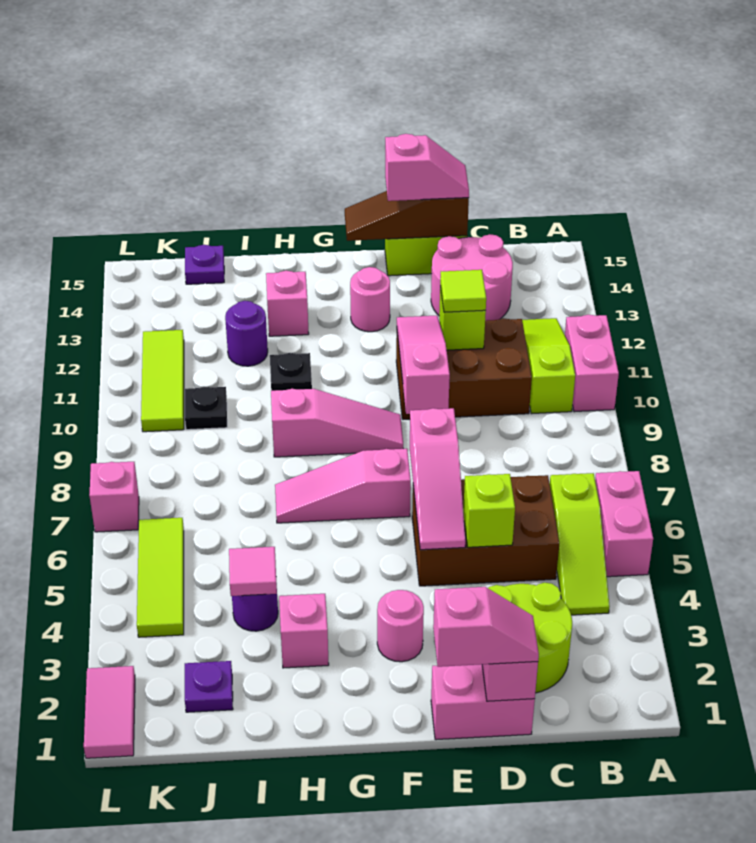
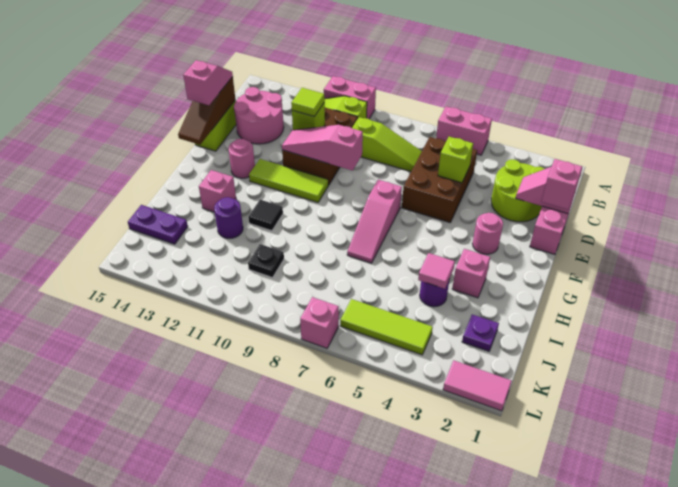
lime 1x3 slope [550,473,610,615] -> lime 1x3 slope moved to [352,117,422,172]
pink 1x3 slope [410,408,465,550] -> none
pink 1x3 slope [271,389,403,457] -> none
black 1x1 plate [270,353,312,391] -> black 1x1 tile [249,200,283,231]
purple 1x1 plate [185,245,224,284] -> purple 1x2 plate [128,205,188,244]
lime 1x3 tile [141,330,184,432] -> lime 1x3 tile moved to [249,159,328,202]

